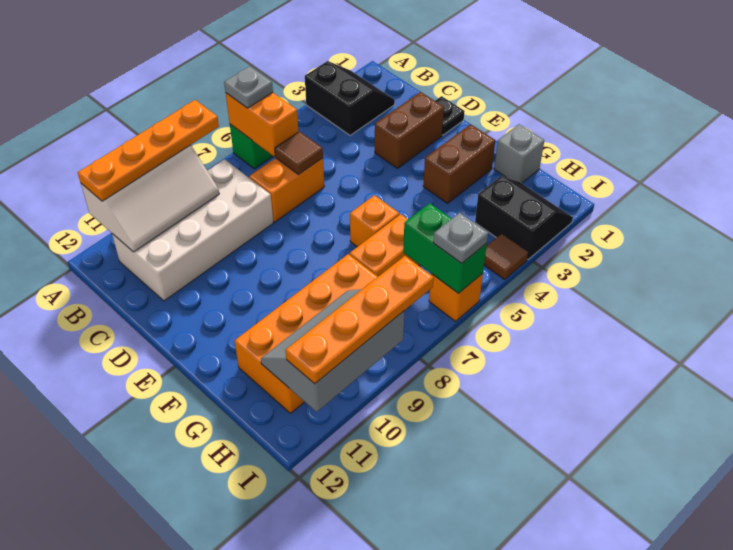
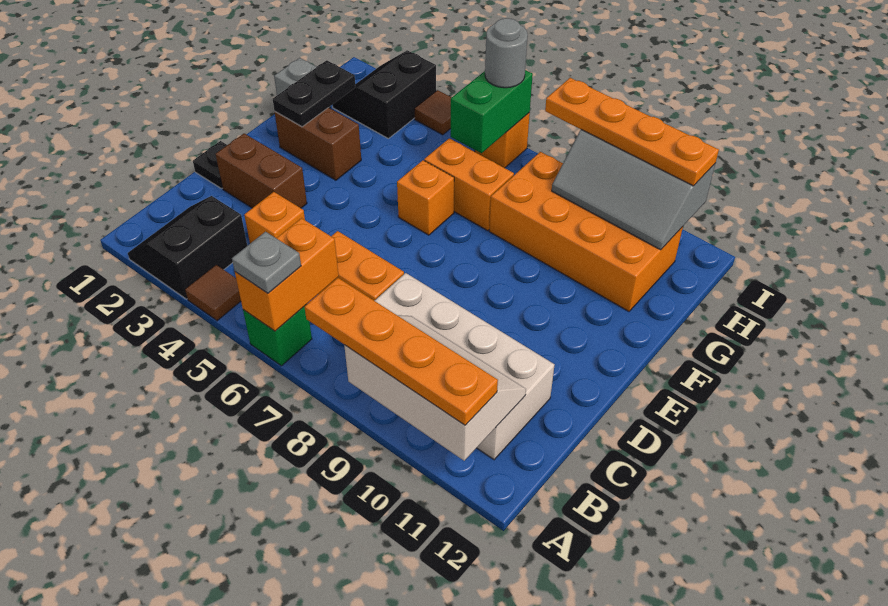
none -> orange 1x1 brick [244,192,305,243]
brown 1x1 tile [275,131,323,175] -> brown 1x1 tile moved to [185,265,241,321]
none -> black 1x2 plate [273,60,355,127]
grey 1x1 plate [433,213,488,263] -> grey 1x1 round brick [485,18,528,88]

